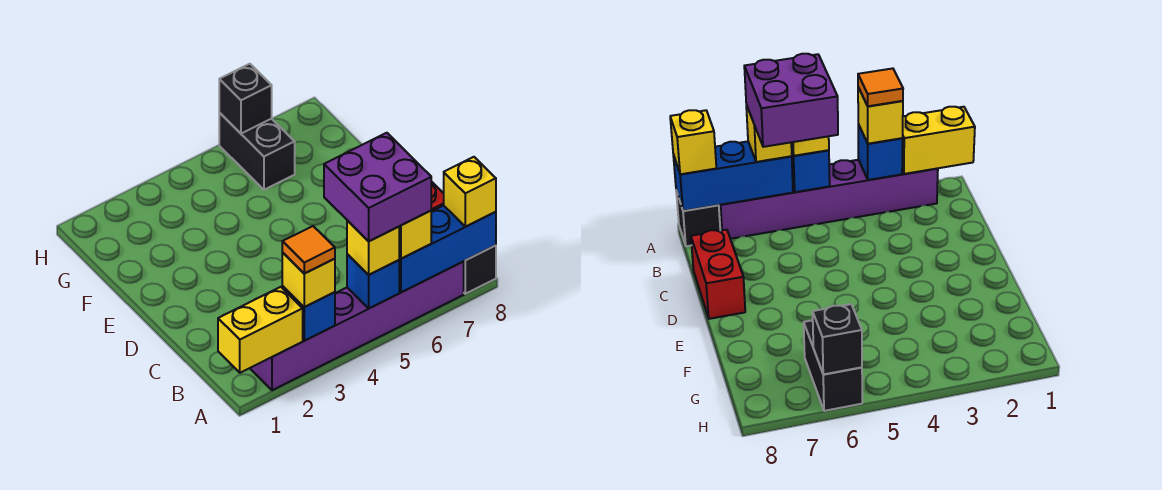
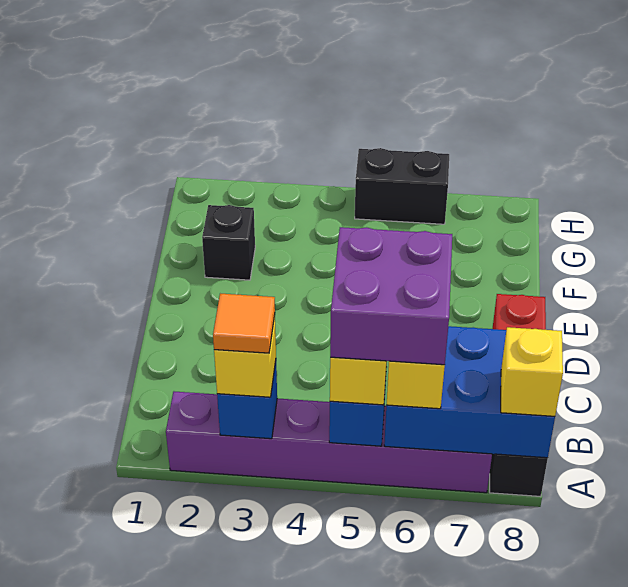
yellow 1x2 brick [218,287,303,373] -> none
blue 1x3 brick [399,206,496,292] -> blue 2x3 brick [384,326,555,458]
black 1x2 brick [219,113,295,190] -> black 1x2 brick turned to [355,148,449,224]
black 1x1 brick [219,64,272,134] -> black 1x1 brick moved to [202,205,255,280]

